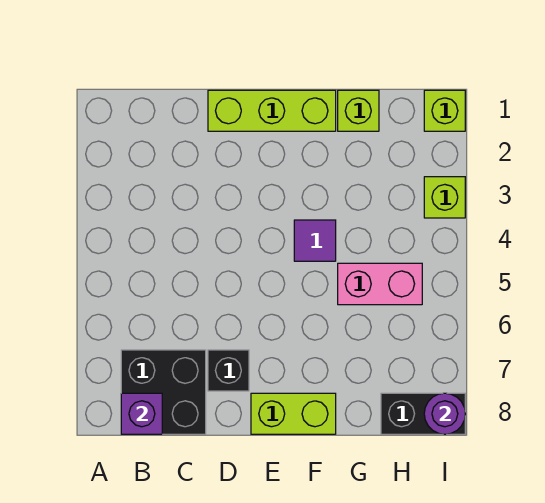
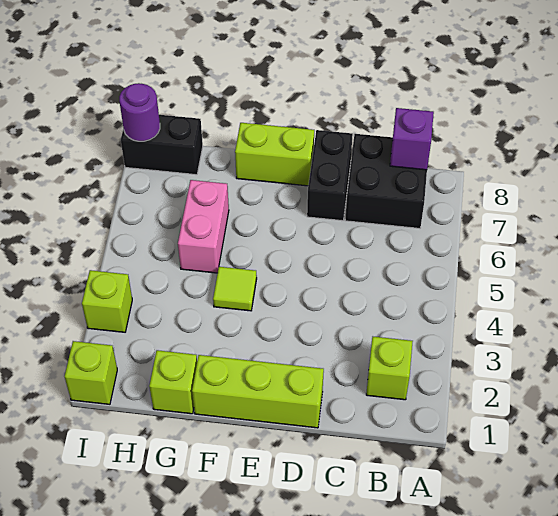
none -> lime 1x1 brick [366,337,413,400]
black 1x1 brick [208,350,249,391] -> black 1x2 brick [307,130,353,221]
purple 1x1 tile [294,220,336,261] -> lime 1x1 tile [213,267,257,311]
pink 1x2 brick [338,263,422,305] -> pink 1x2 brick turned to [178,180,229,273]

